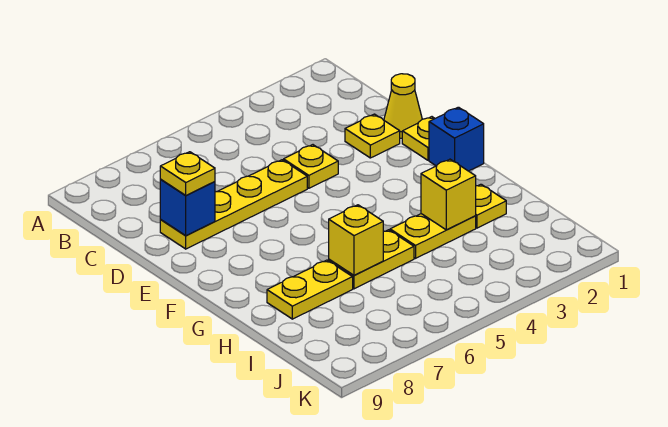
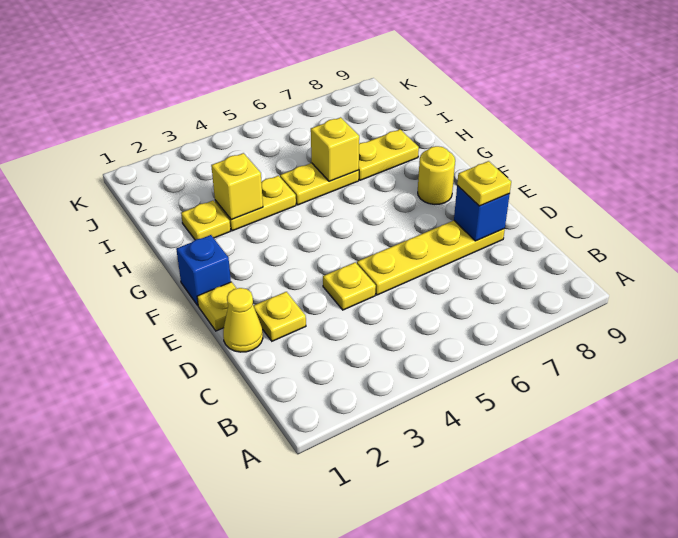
none -> yellow 1x1 round brick [418,146,455,204]

